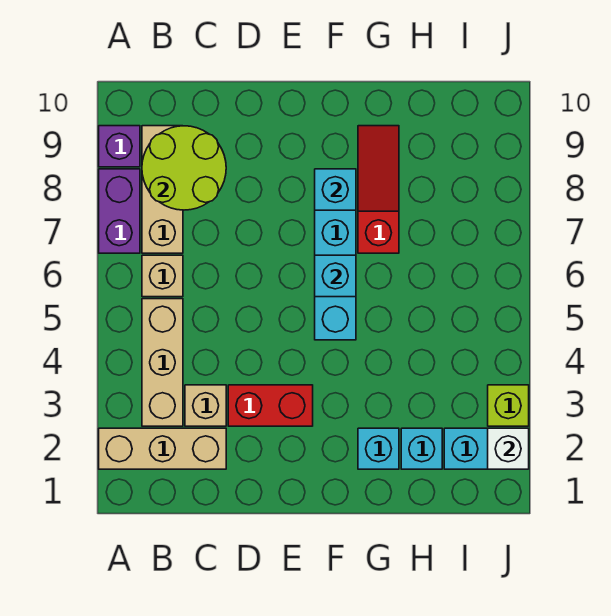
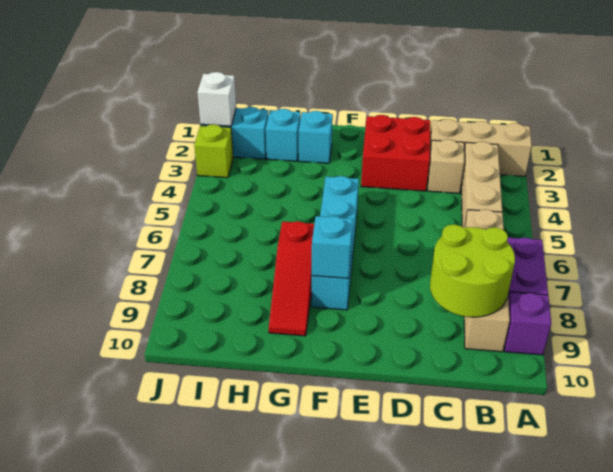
red 1x2 brick [228,385,313,426] -> red 2x2 brick [361,115,430,191]
cyan 1x1 brick [315,255,356,297] -> none

